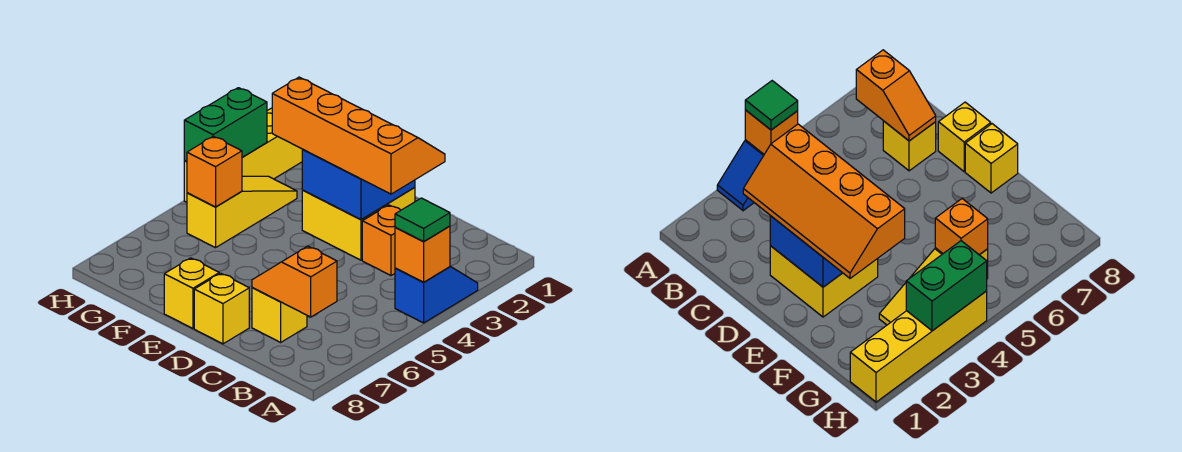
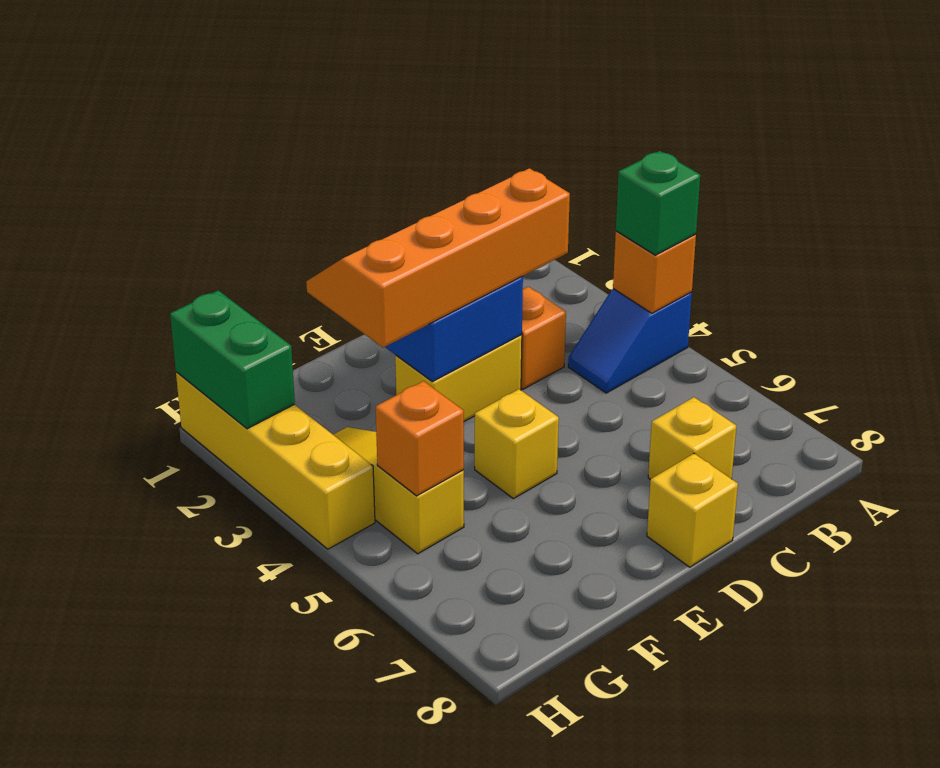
blue 1x2 slope [395,267,478,323] -> blue 1x2 slope turned to [568,289,692,393]
green 1x1 tile [395,198,450,241] -> green 1x1 brick [616,151,700,255]
orange 1x2 slope [252,246,337,317] -> none
yellow 2x2 brick [302,187,415,260] -> yellow 1x2 brick [395,335,522,421]
yellow 1x1 brick [164,258,219,328] -> yellow 1x1 brick moved to [475,389,559,499]
green 1x2 brick [184,88,267,161] -> green 1x2 brick moved to [170,290,295,429]

